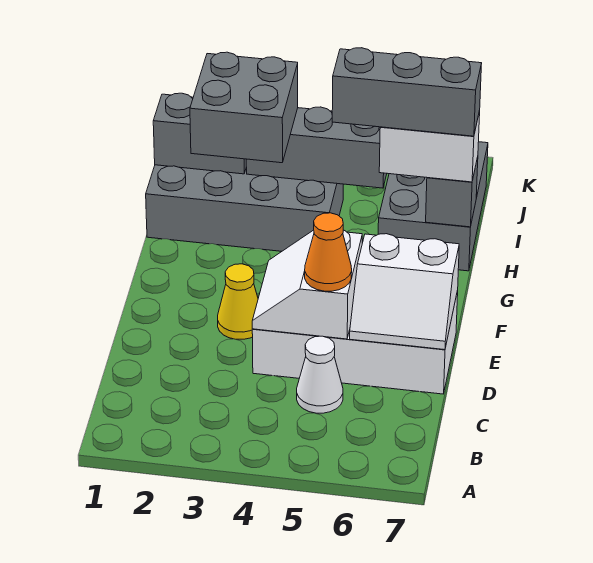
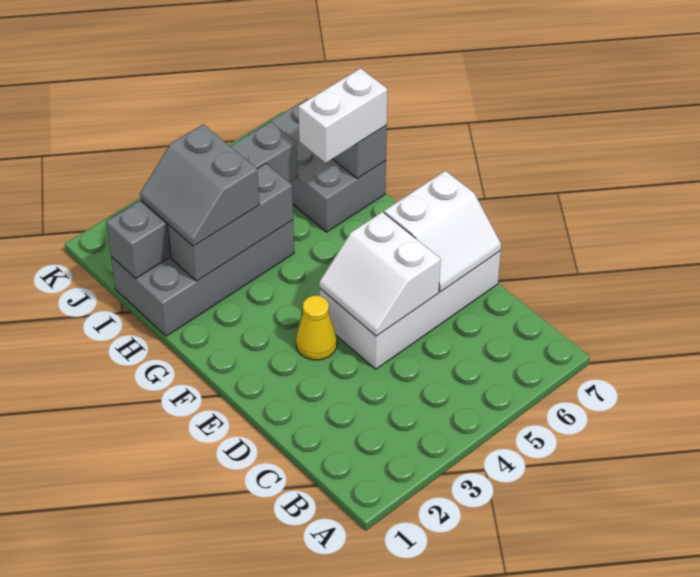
white 1x1 cone [297,336,343,413] -> none
orange 1x1 cone [305,213,352,291] -> none
grey 2x2 brick [190,52,298,163] -> grey 2x2 slope [140,124,259,246]
grey 1x3 brick [332,48,482,136] -> grey 1x3 brick moved to [167,163,293,281]

